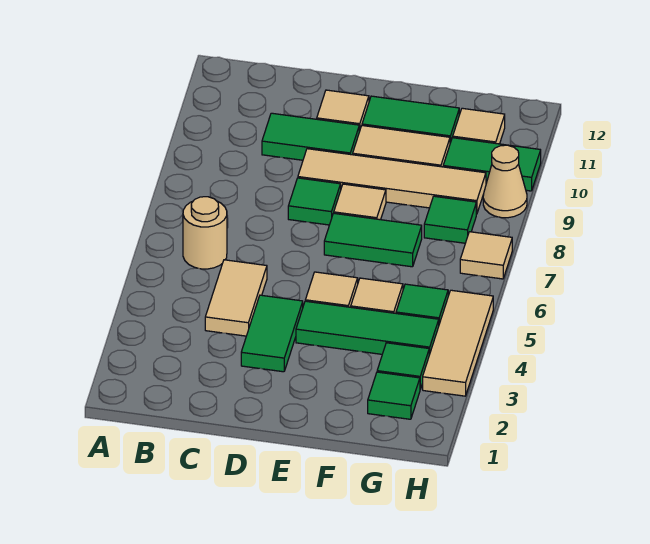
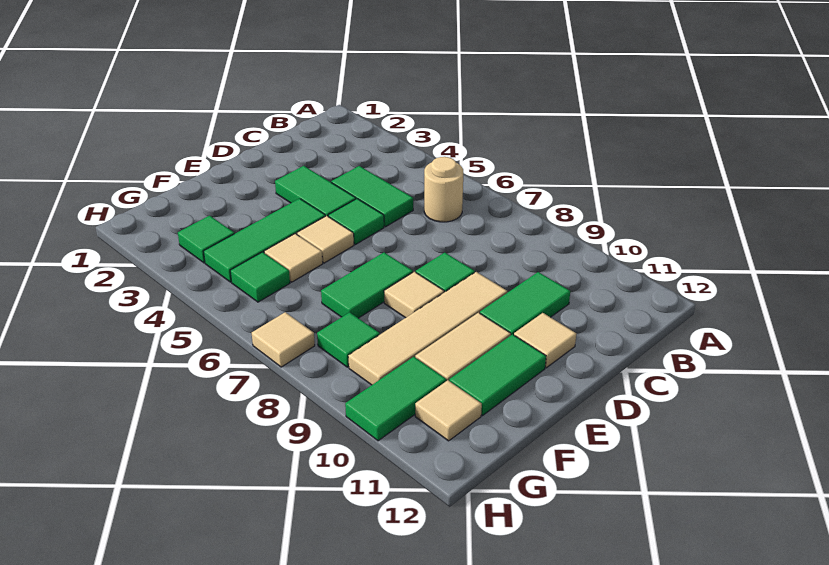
tan 1x2 tile [205,260,267,336] -> green 1x2 tile [331,166,413,227]
green 1x1 tile [368,372,420,419] -> green 1x1 tile moved to [328,199,384,245]
tan 1x3 tile [423,290,493,396] -> none
tan 1x1 cone [483,145,527,218] -> none

